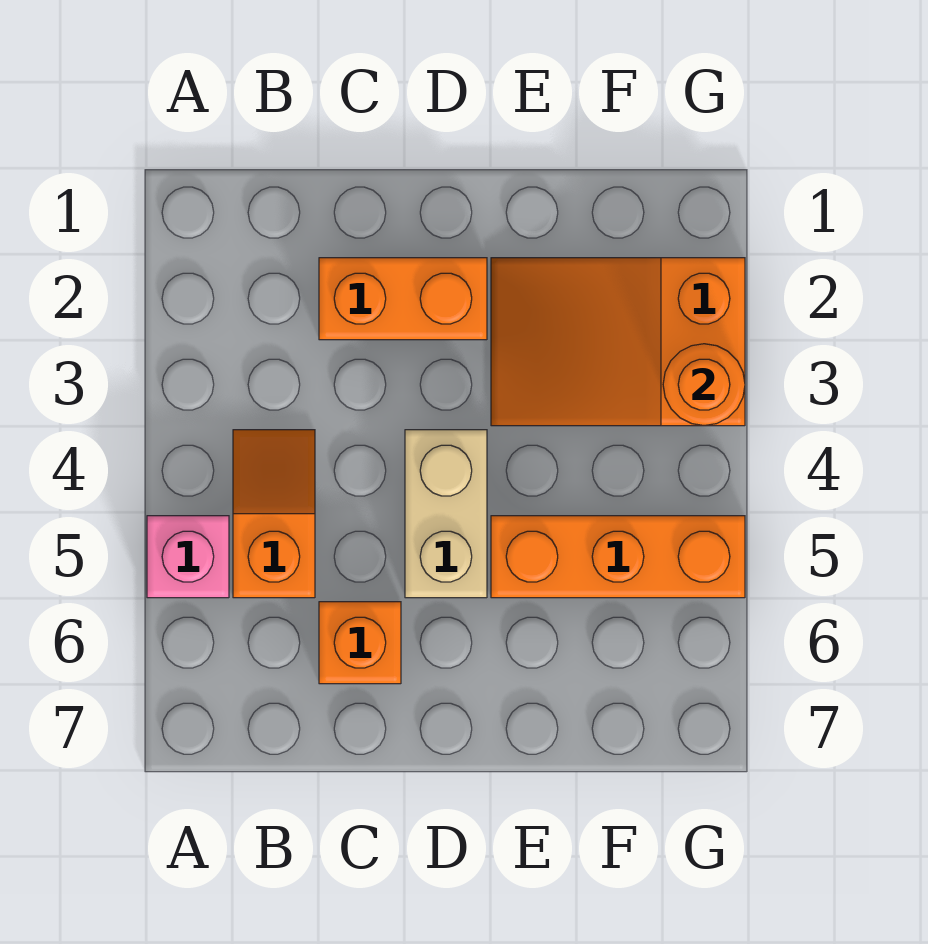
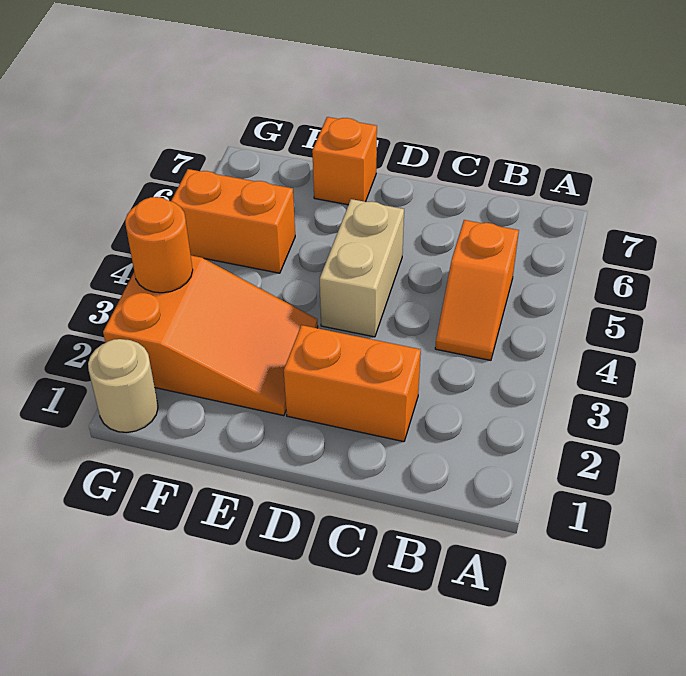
pink 1x1 brick [147,516,229,598] -> none
orange 1x1 brick [319,602,401,684] -> orange 1x1 brick moved to [312,117,377,205]
orange 1x3 brick [491,516,745,598] -> orange 1x2 brick [171,169,295,273]
none -> tan 1x1 round brick [88,339,158,432]

